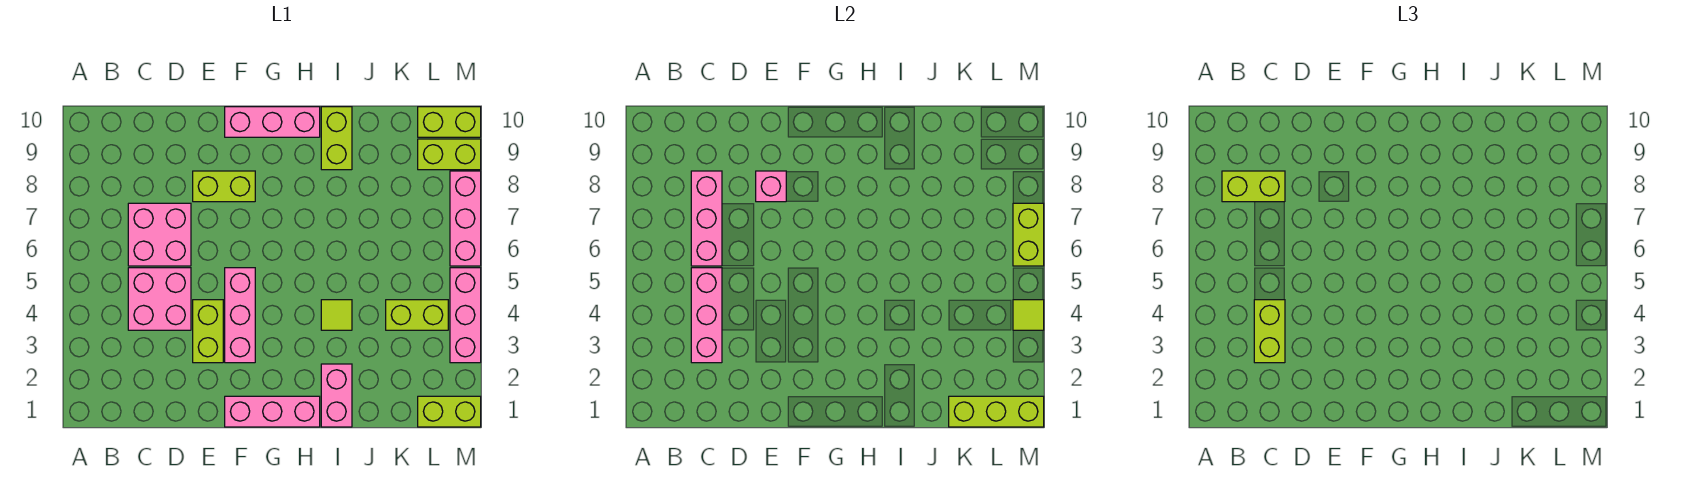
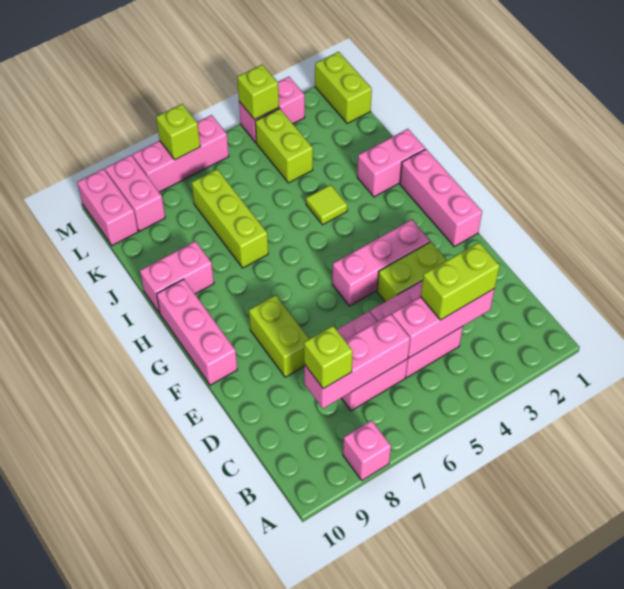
lime 1x2 brick [1222,171,1285,202] -> lime 1x1 brick [304,326,353,389]
pink 1x1 brick [756,171,786,202] -> pink 1x1 brick moved to [343,420,391,480]
lime 1x2 brick [321,107,352,170] -> pink 1x2 brick [140,241,214,313]
lime 1x3 brick [949,396,1044,427] -> lime 1x3 brick moved to [192,169,268,268]
lime 1x2 brick [418,139,481,170] -> pink 1x2 brick [105,155,165,231]
lime 1x2 brick [418,107,481,137] -> pink 1x2 brick [77,169,138,246]
pink 1x3 brick [450,268,481,363] -> pink 1x2 brick [239,77,305,143]
lime 1x1 tile [1013,300,1044,330] -> lime 1x1 brick [237,64,279,120]
lime 1x2 brick [1013,203,1044,266] -> lime 1x1 brick [156,104,200,160]

